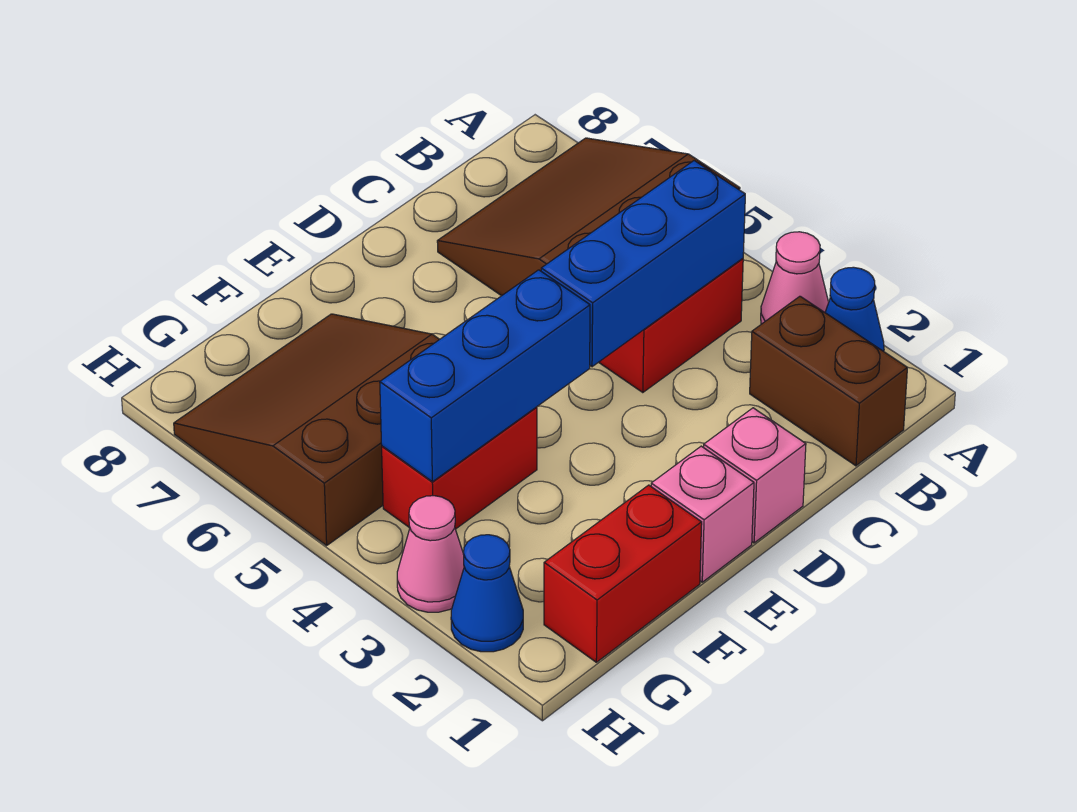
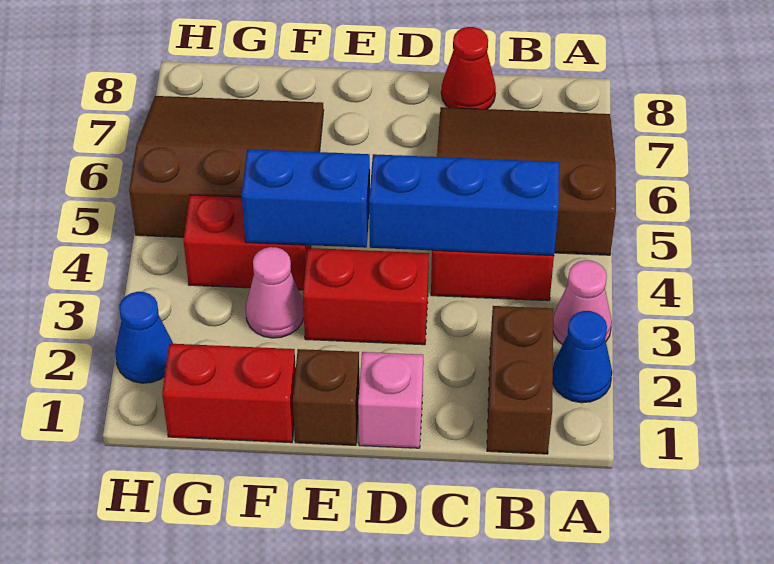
none -> red 1x1 cone [441,27,496,109]
none -> red 1x2 brick [303,248,429,345]
pink 1x1 brick [651,446,754,582] -> brown 1x1 brick [293,349,359,445]
blue 1x3 brick [380,270,590,482] -> blue 1x2 brick [242,149,370,248]
pink 1x1 cone [397,496,464,612] -> pink 1x1 cone moved to [246,247,304,338]

